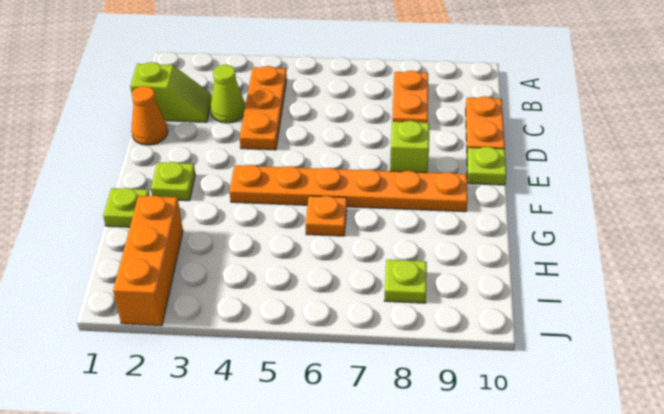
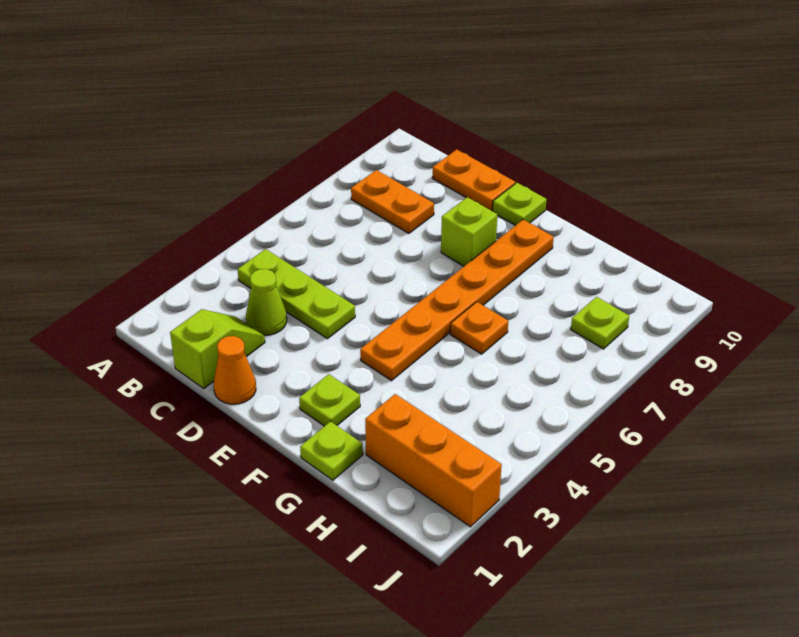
orange 1x3 plate [240,66,287,150] -> lime 1x3 plate [238,249,355,339]

